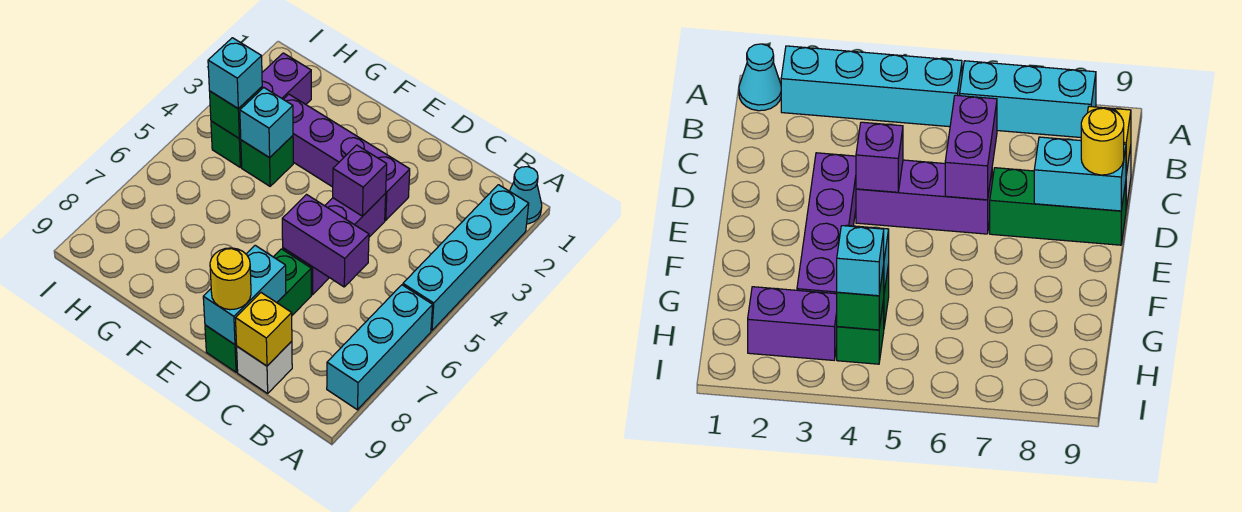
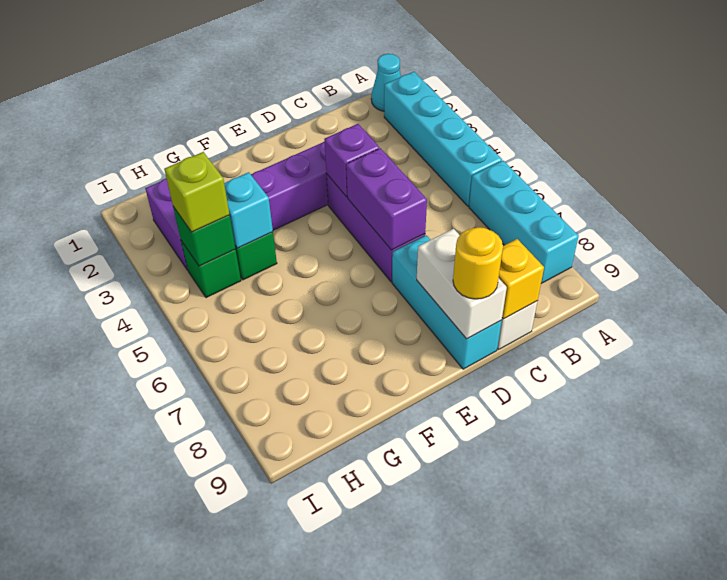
purple 1x2 brick [282,195,369,287] -> purple 1x2 brick turned to [346,148,427,250]
green 1x3 brick [205,249,311,372] -> cyan 1x3 brick [392,235,502,369]
cyan 1x2 brick [203,245,286,345] -> white 1x2 brick [417,229,507,339]
cyan 1x1 brick [208,38,262,109] -> lime 1x1 brick [164,152,230,232]

